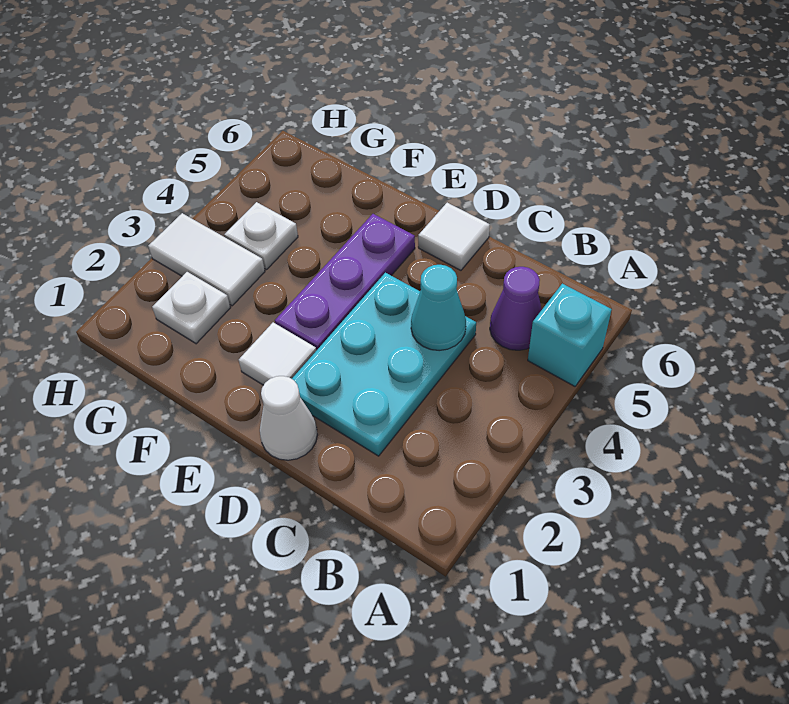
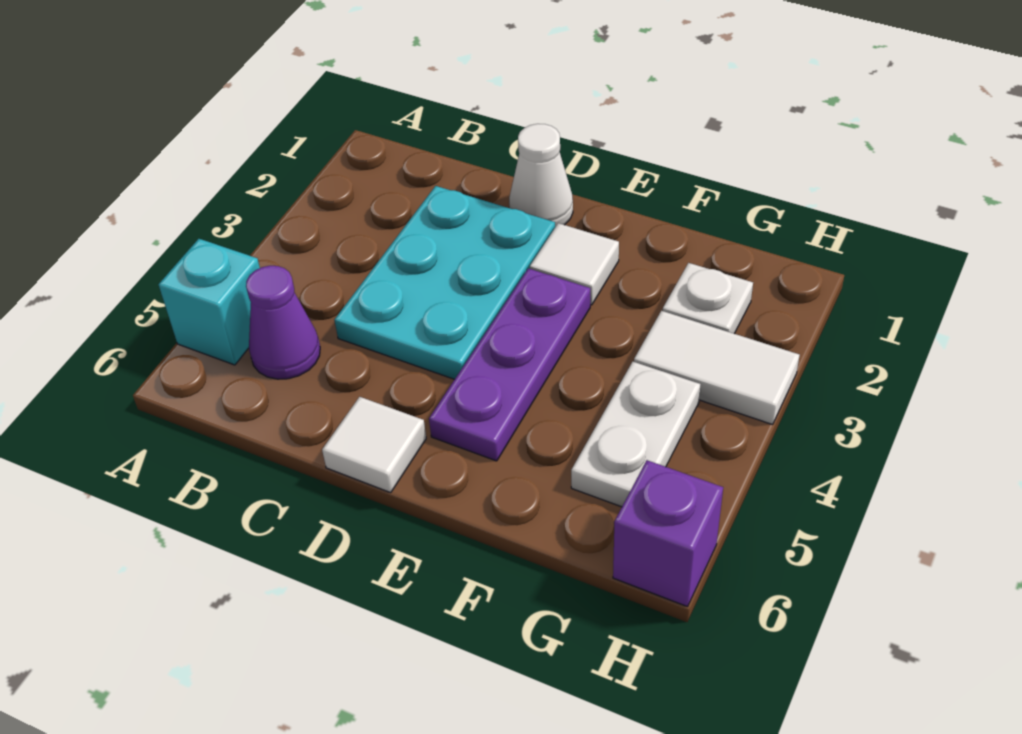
cyan 1x1 cone [411,265,466,351] -> none
white 1x1 plate [224,202,298,270] -> white 1x2 plate [571,362,700,507]
none -> purple 1x1 brick [613,460,723,607]

